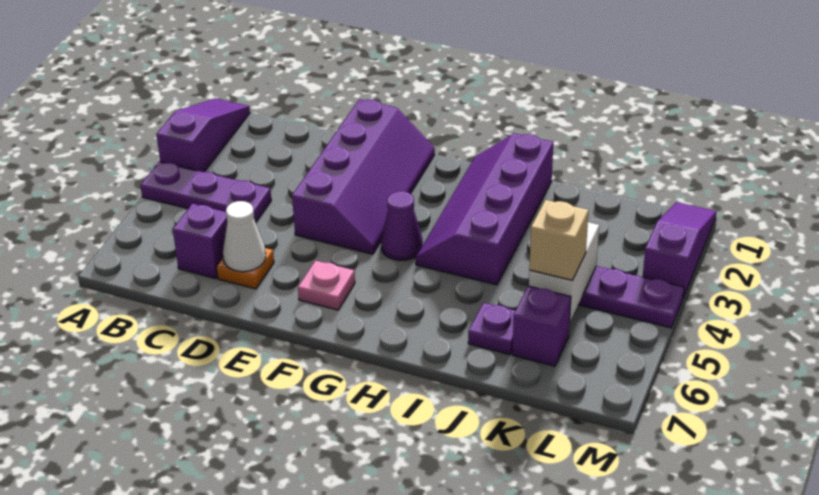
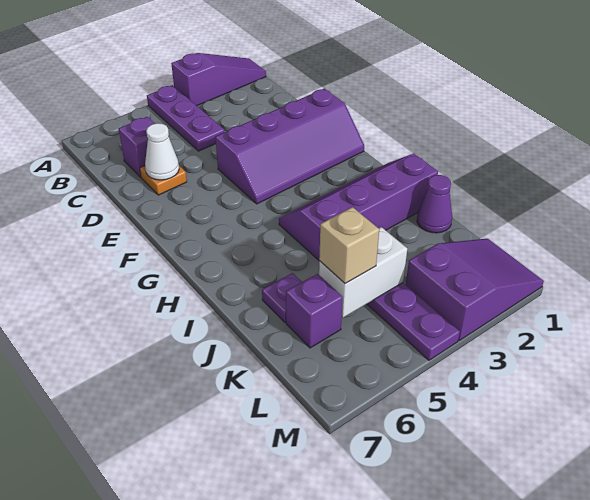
pink 1x1 plate [298,261,355,310] -> none
purple 1x1 cone [381,191,423,260] -> purple 1x1 cone moved to [417,175,452,233]
purple 1x3 slope [643,202,717,298] -> purple 2x3 slope [406,239,544,341]

